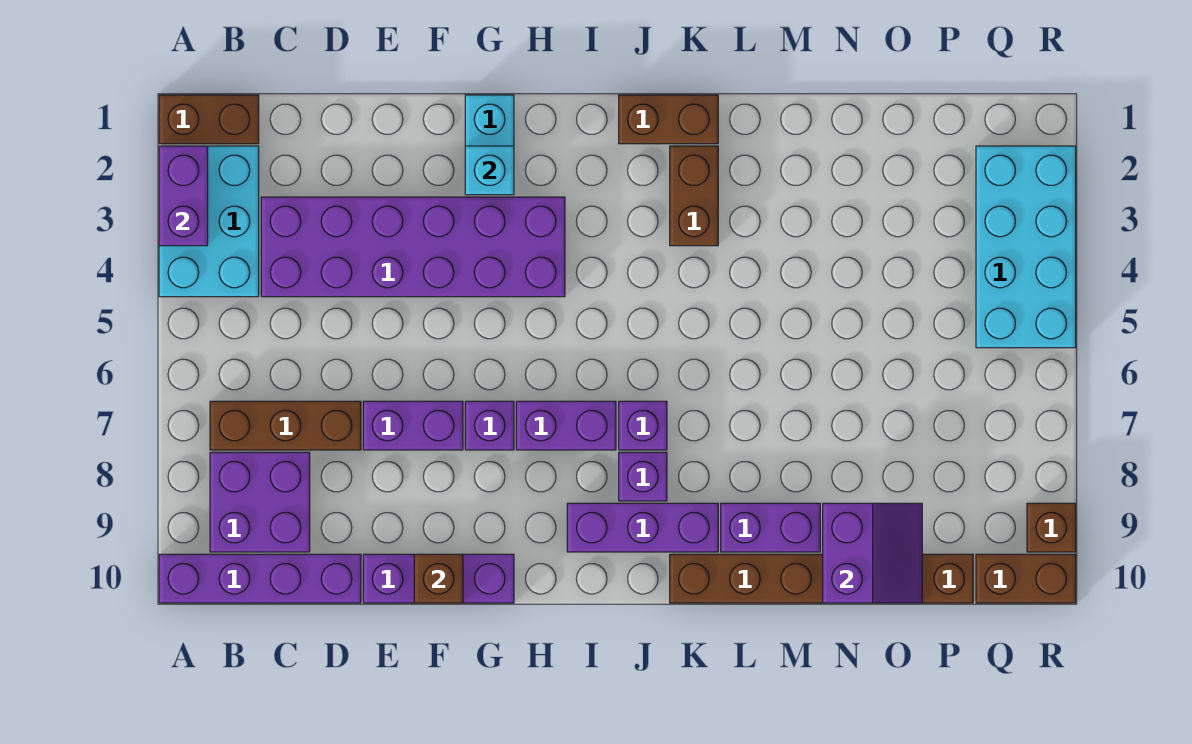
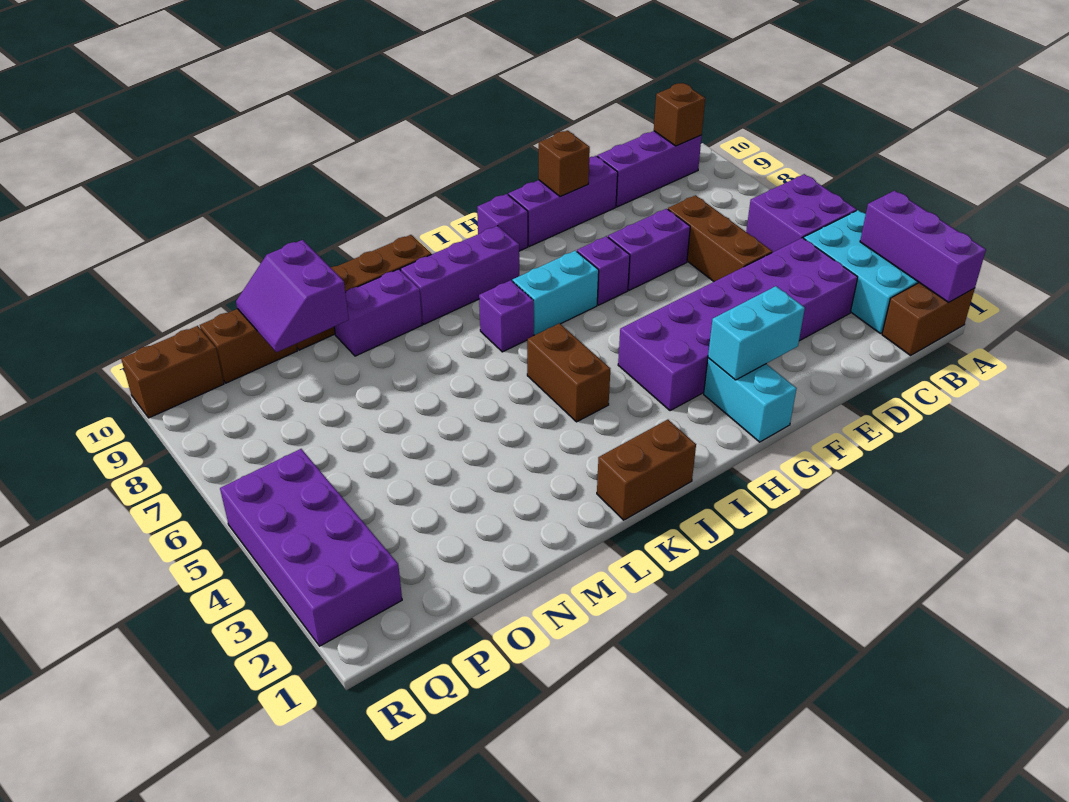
purple 1x2 brick [159,146,208,246] -> purple 1x3 brick [860,191,986,302]
purple 1x4 brick [159,554,361,603] -> purple 1x3 brick [597,131,702,207]
brown 1x3 brick [210,401,361,450] -> brown 1x3 brick turned to [668,195,772,282]
purple 2x2 brick [210,452,310,552] -> purple 2x2 brick moved to [746,174,856,253]
cyan 1x1 brick [465,146,514,195] -> cyan 1x2 brick [708,286,805,380]
purple 1x2 brick [516,401,616,450] -> cyan 1x2 brick [513,251,599,335]
purple 1x1 brick [619,452,667,501] -> purple 1x1 brick moved to [477,194,528,251]
brown 1x2 brick [670,146,718,246] -> brown 1x2 brick moved to [527,323,610,422]
cyan 2x4 brick [976,146,1076,348] -> purple 2x4 brick [220,449,402,646]
brown 1x1 brick [1027,503,1076,552] -> brown 1x1 brick moved to [654,83,705,146]

